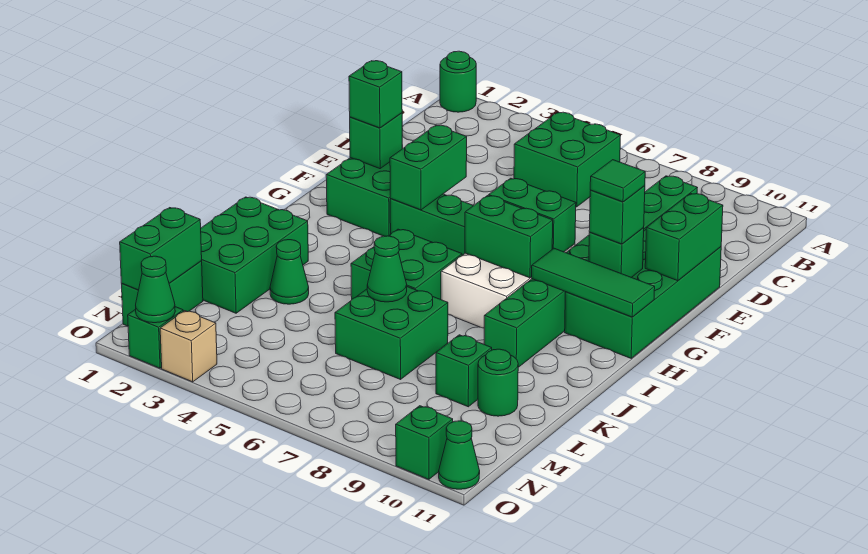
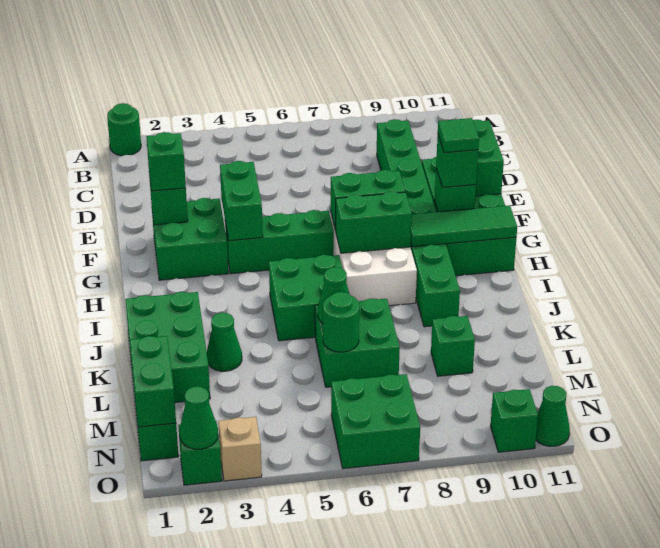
green 2x2 brick [514,112,621,207] -> green 2x2 brick moved to [331,374,420,469]
green 1x1 round brick [478,349,518,416] -> green 1x1 round brick moved to [323,292,359,352]

